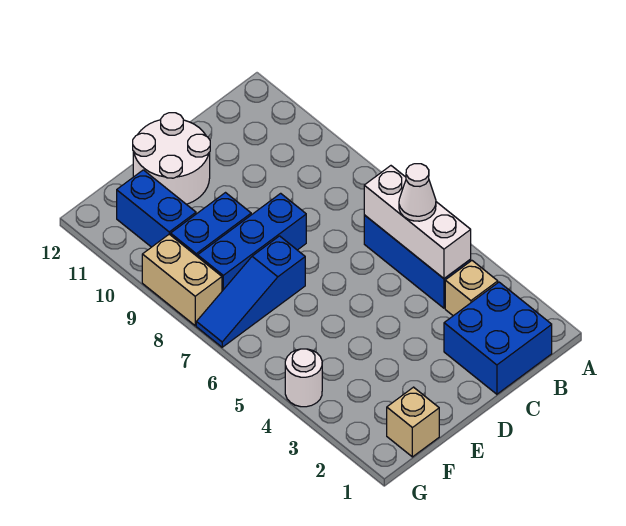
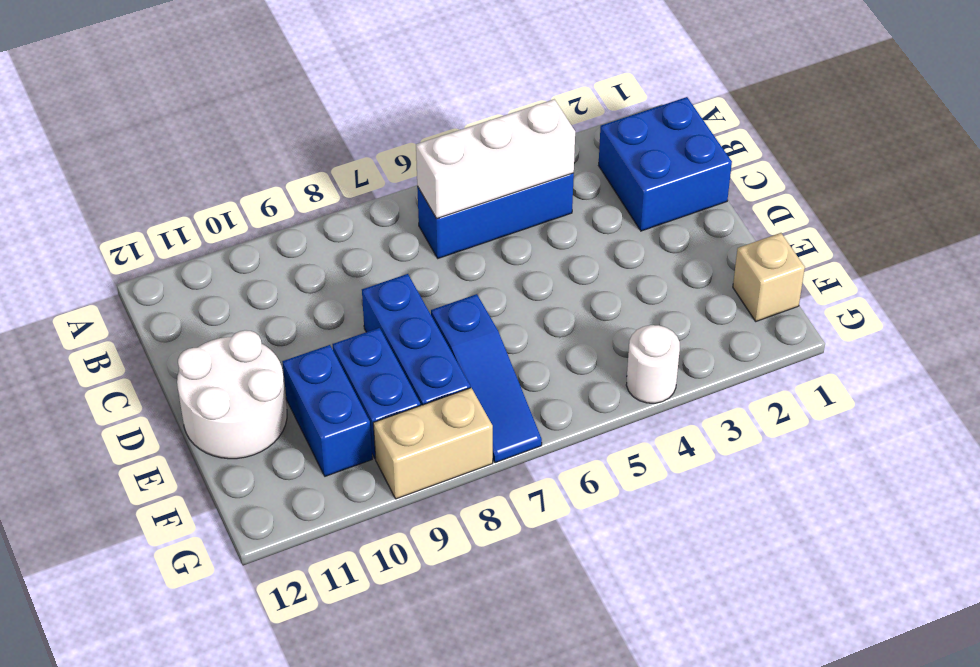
tan 1x1 brick [445,261,498,316] -> none
white 1x1 cone [399,164,436,221] -> none
blue 1x2 brick [117,170,196,247] -> blue 1x2 brick turned to [282,345,372,476]

